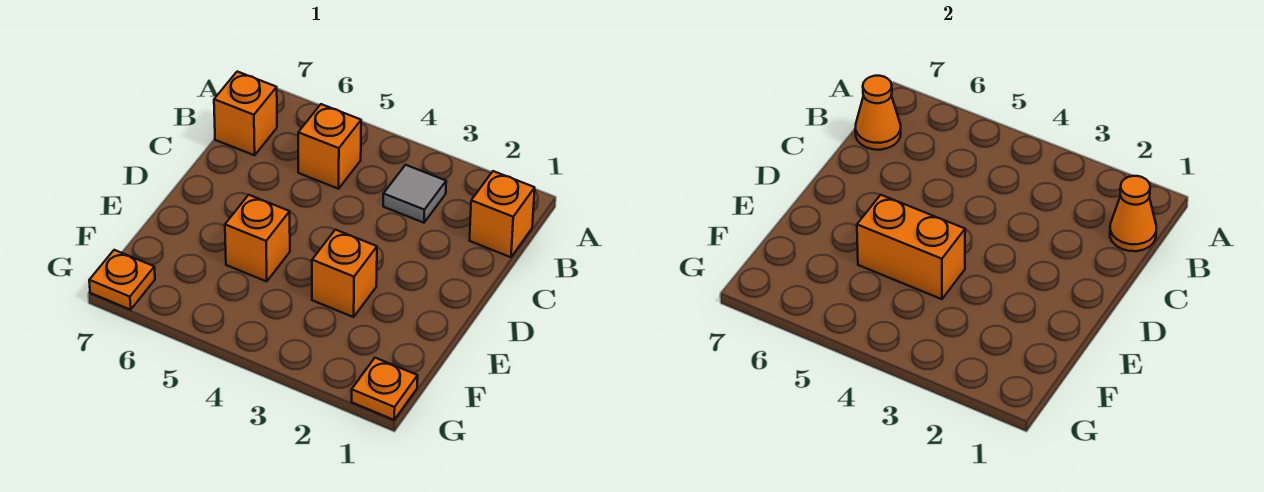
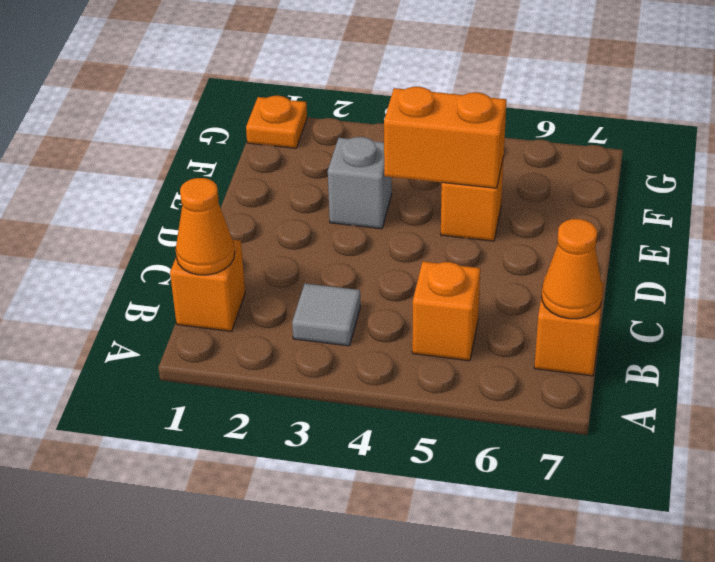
orange 1x1 brick [312,230,377,317] -> grey 1x1 brick [328,137,392,229]
orange 1x1 plate [89,250,155,310] -> none

